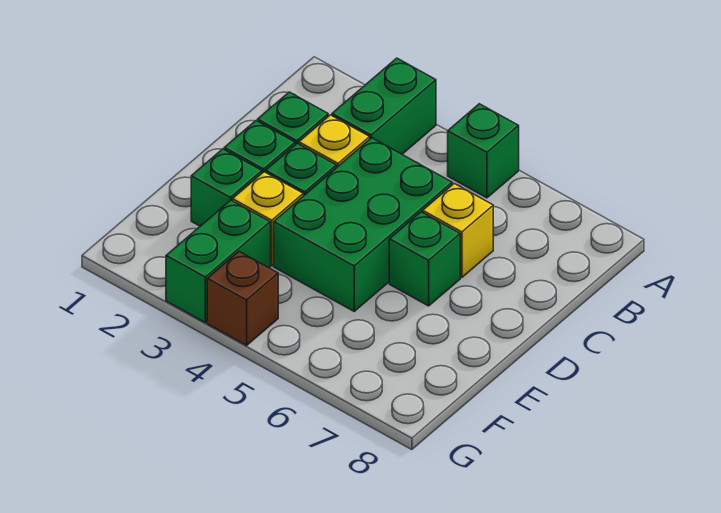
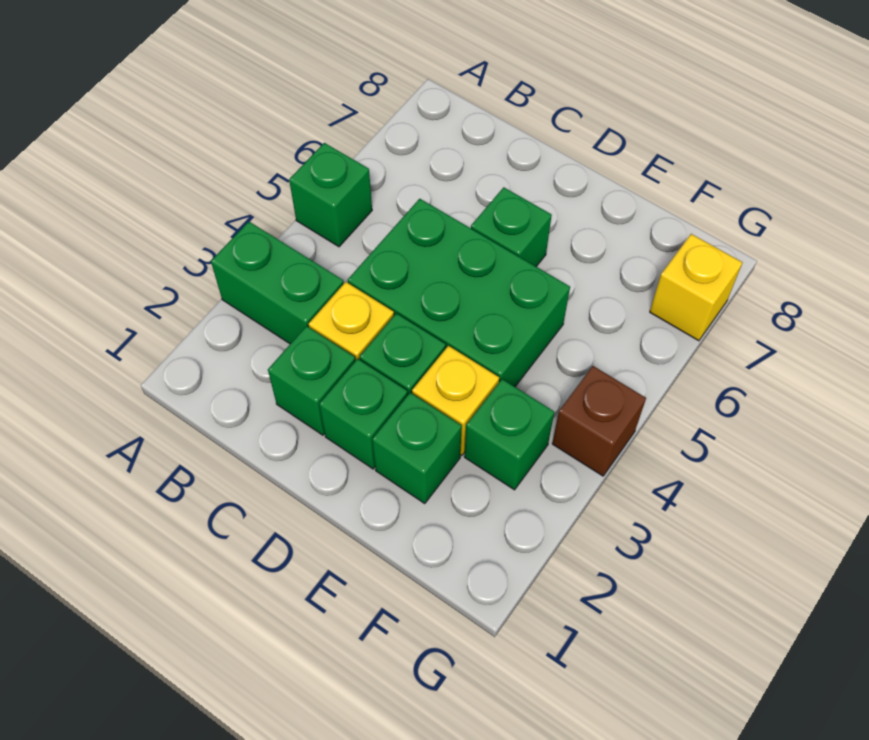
yellow 1x1 brick [423,184,493,278] -> yellow 1x1 brick moved to [650,234,743,341]
green 1x2 brick [166,200,270,322] -> green 1x1 brick [464,379,554,490]

